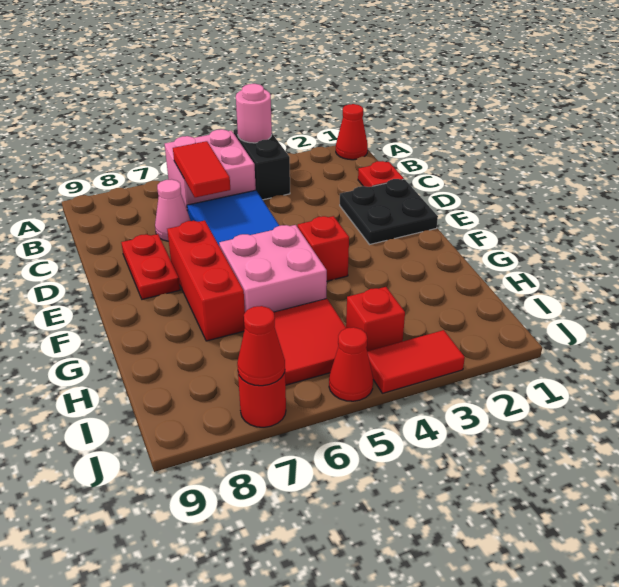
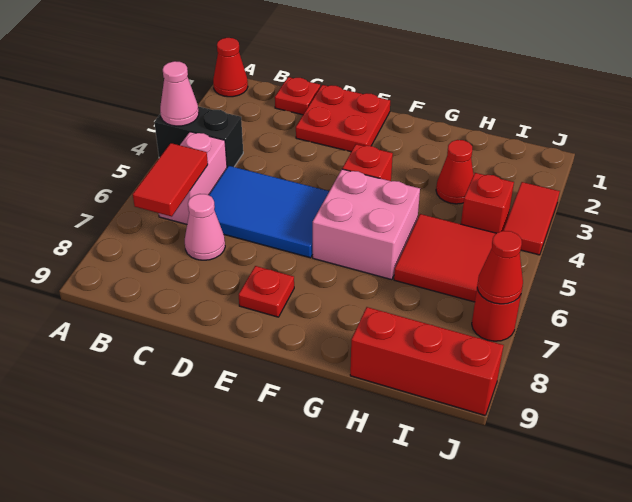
pink 1x1 round brick [236,84,272,143] -> pink 1x1 cone [160,61,199,126]
pink 2x2 brick [165,129,256,209] -> pink 1x2 brick [159,132,227,224]
red 1x2 tile [173,141,230,198] -> red 1x2 tile turned to [133,143,208,217]
black 2x2 plate [340,179,438,244] -> red 2x2 plate [296,85,390,152]
red 1x2 plate [121,234,180,299] -> red 1x1 plate [239,266,294,317]
red 1x3 brick [167,220,245,341] -> red 1x3 brick moved to [350,307,504,415]
red 1x1 cone [329,327,373,401] -> red 1x1 cone moved to [436,140,474,204]

